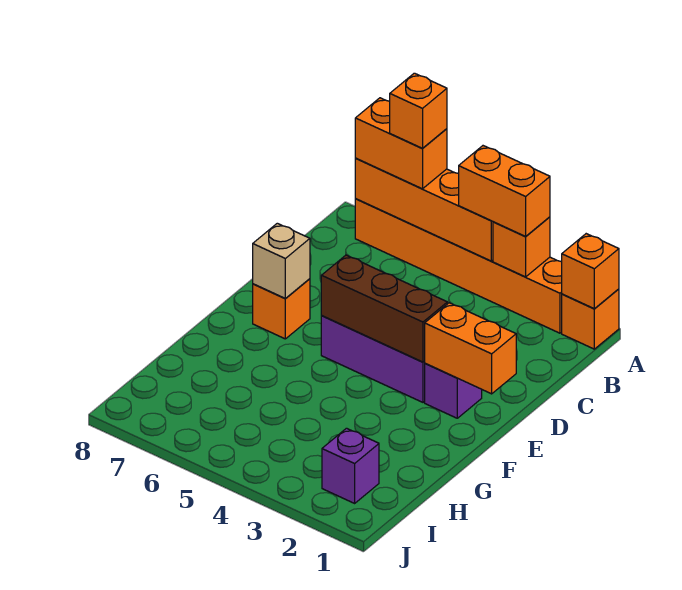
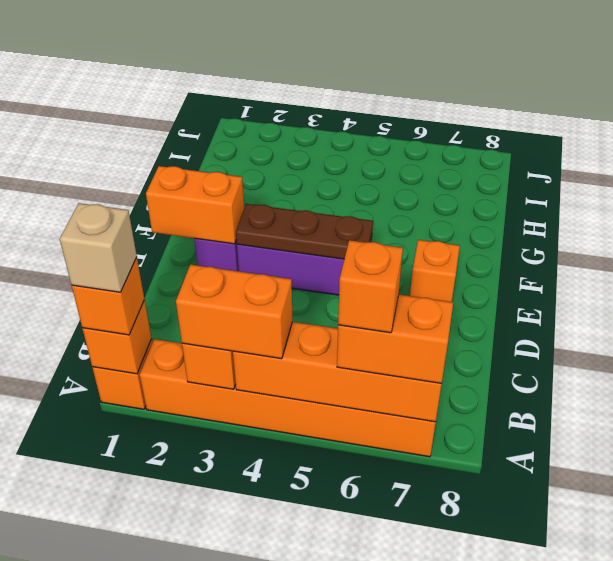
none -> orange 1x1 brick [72,257,144,335]
brown 1x3 brick [321,255,447,362] -> brown 1x3 plate [236,204,373,259]
tan 1x1 brick [253,223,310,299] -> tan 1x1 brick moved to [60,203,137,292]
purple 1x1 brick [322,428,379,503] -> none

